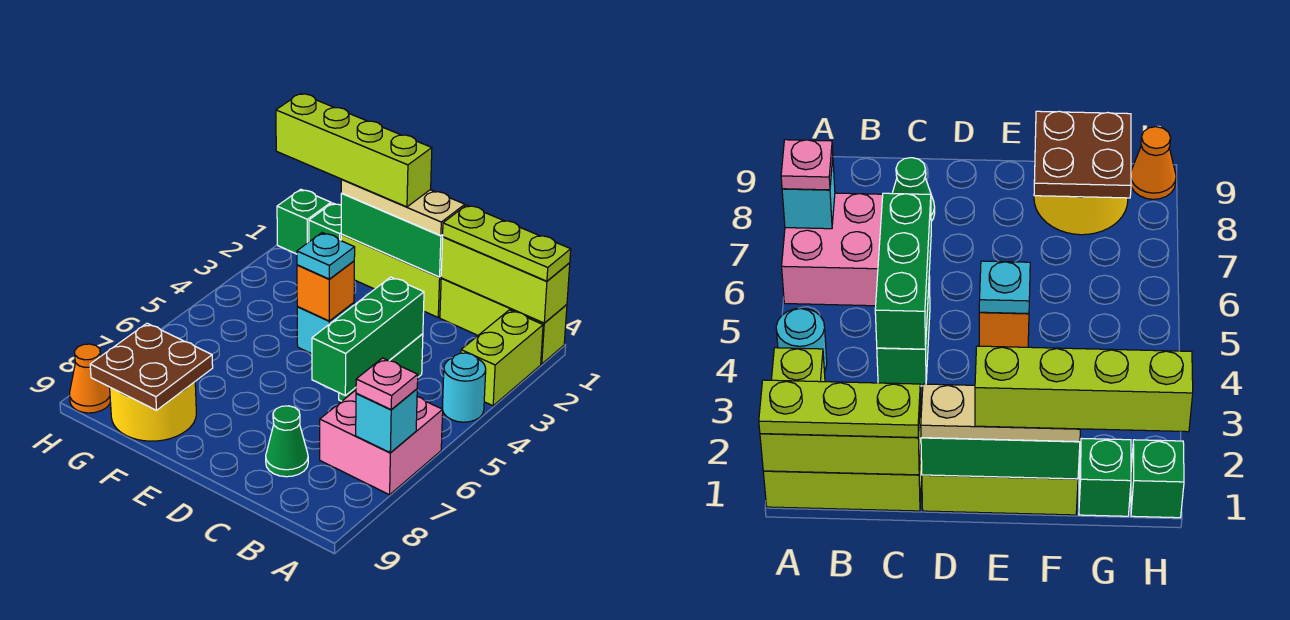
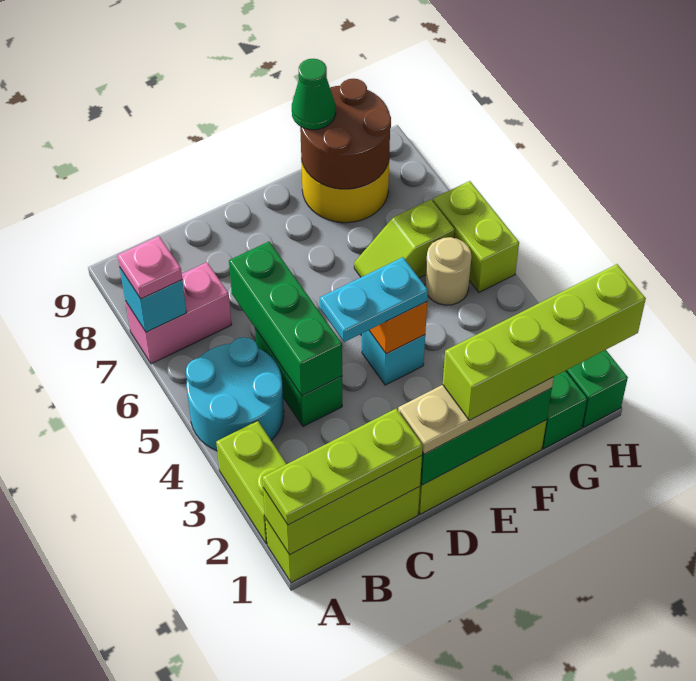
cyan 1x1 round brick [442,353,486,422] -> cyan 2x2 round brick [186,337,284,451]
pink 2x2 brick [320,390,443,495] -> pink 1x2 brick [125,262,232,364]
green 1x1 cone [266,406,308,477] -> green 1x1 cone moved to [292,59,336,130]
cyan 1x1 plate [297,233,355,279] -> cyan 1x2 plate [320,257,428,342]
none -> lime 1x2 slope [354,199,455,278]
brown 2x2 plate [90,323,213,410] -> brown 2x2 round brick [300,79,391,189]
none -> tan 1x1 round brick [425,237,472,305]
none -> lime 1x2 brick [433,181,519,292]
orange 1x1 cone [70,344,110,413] -> none

